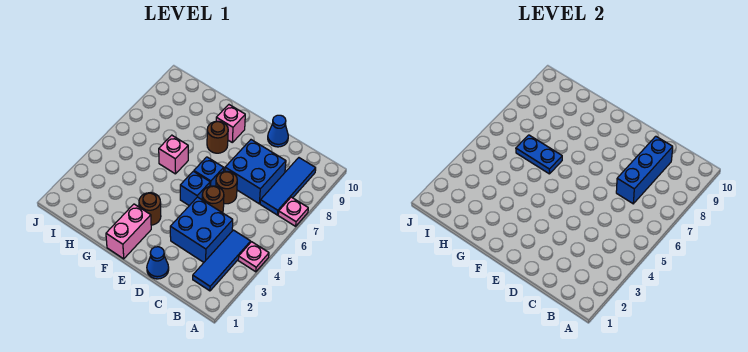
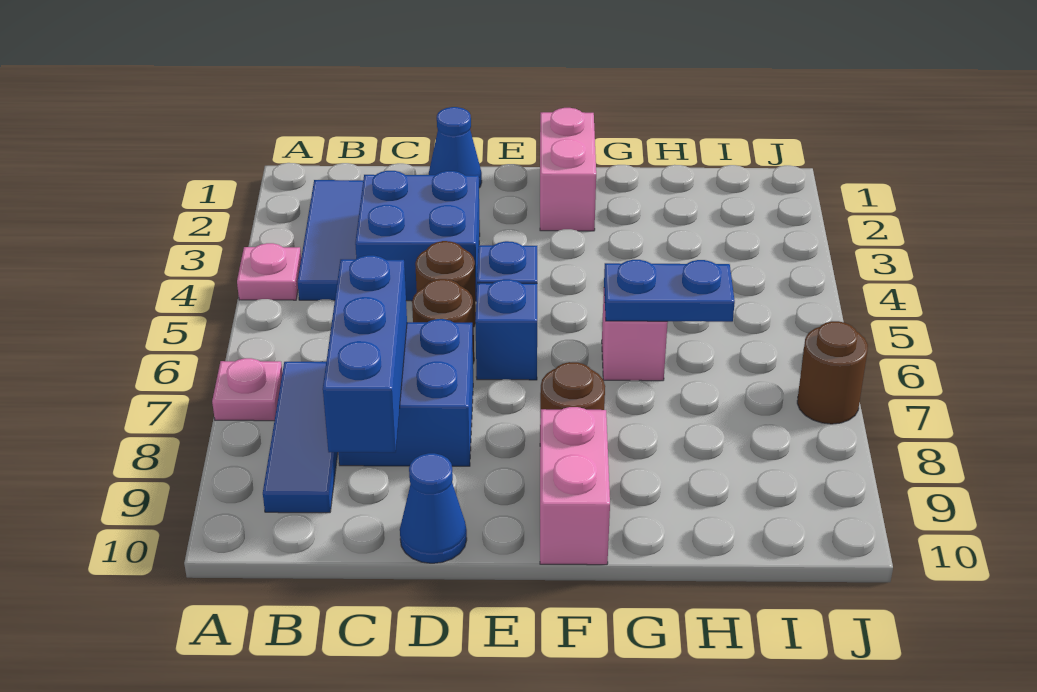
brown 1x1 round brick [139,193,161,225] -> brown 1x1 round brick moved to [797,321,868,424]
pink 1x1 brick [216,105,245,142] -> pink 1x2 brick [540,407,610,565]

